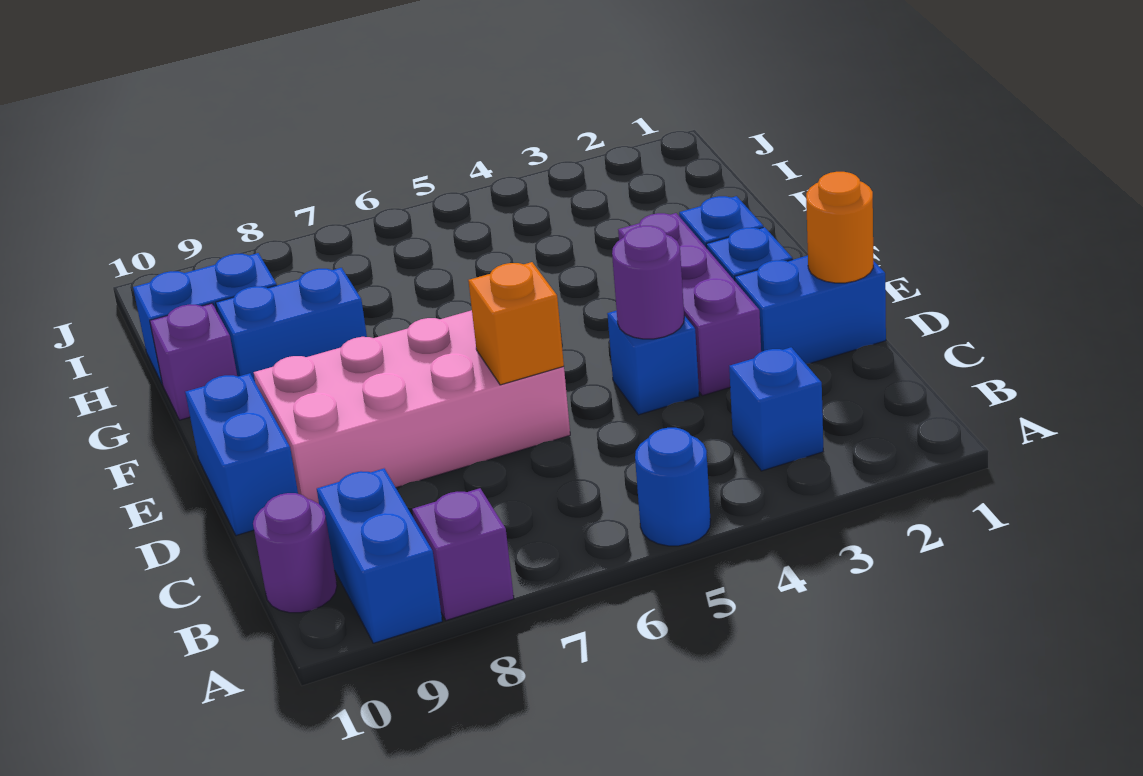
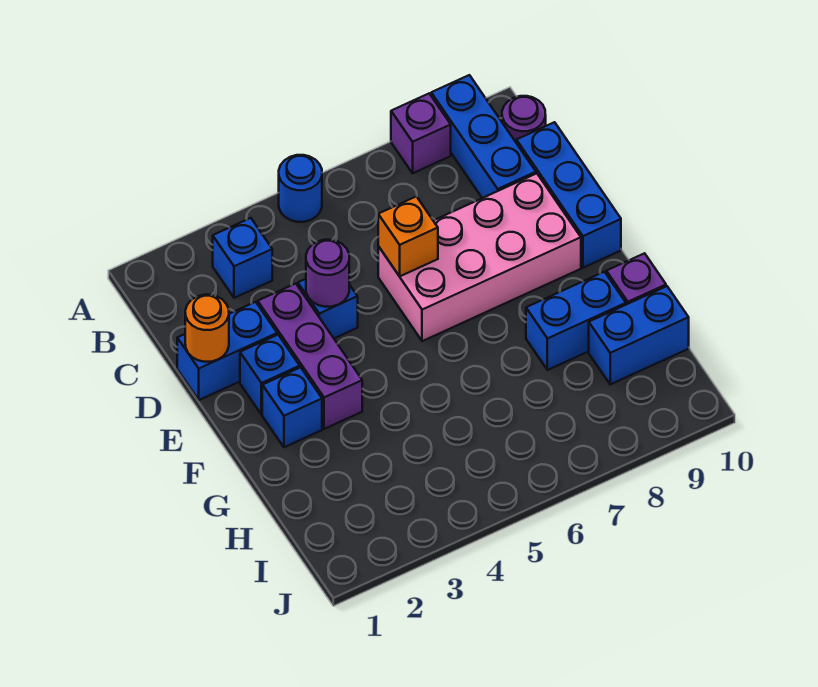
blue 1x2 brick [317,469,442,643] -> blue 1x3 brick [431,75,536,198]
blue 1x2 brick [185,373,298,536] -> blue 1x3 brick [516,122,621,268]

